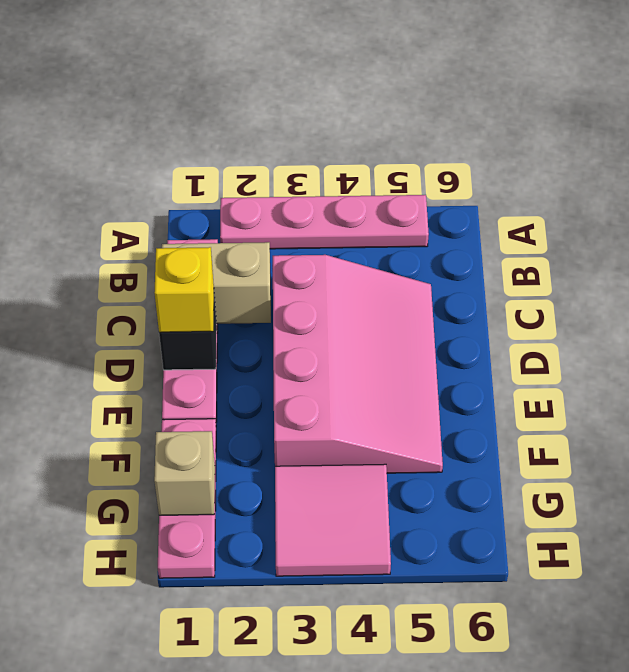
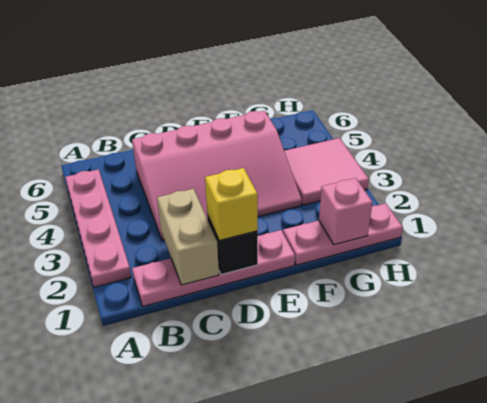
pink 3x4 slope [273,255,443,473] -> pink 3x4 slope turned to [132,111,302,240]
tan 1x1 brick [154,431,215,515] -> pink 1x1 brick [319,178,372,245]

